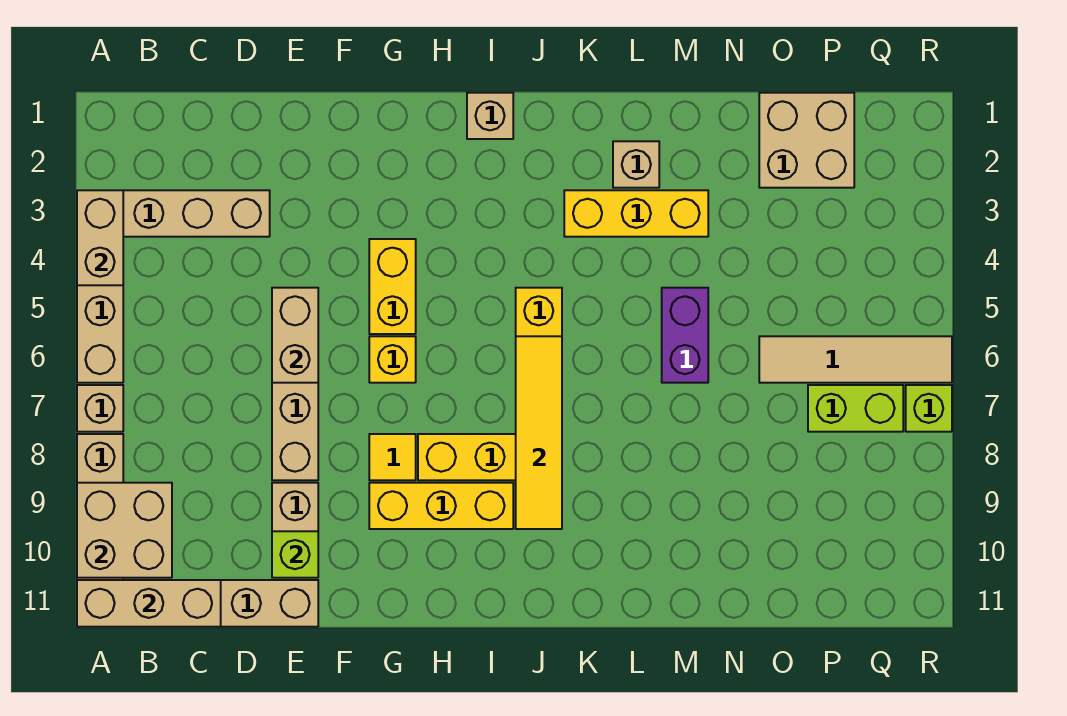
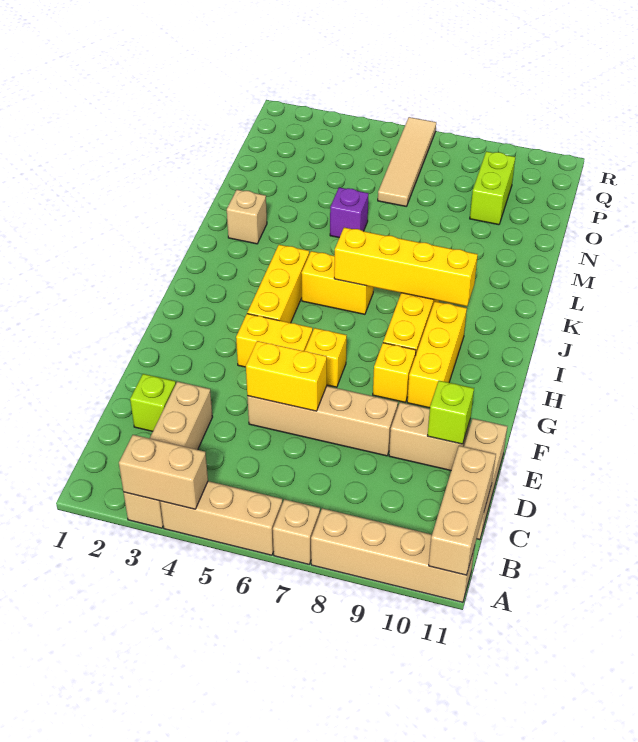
tan 2x2 brick [77,483,172,578] -> none
tan 1x2 brick [272,288,318,383] -> yellow 1x2 brick [246,341,327,411]
yellow 1x1 tile [369,434,416,480] -> yellow 1x1 brick [373,343,416,402]
tan 1x1 brick [467,93,513,139] -> none
yellow 1x4 tile [516,336,562,529] -> yellow 1x4 brick [334,228,478,306]
yellow 1x3 brick [564,190,708,237] -> yellow 1x3 brick moved to [247,245,309,323]
purple 1x2 brick [662,288,708,383] -> purple 1x1 brick [330,187,368,238]
tan 2x2 brick [759,93,854,188] -> none
lime 1x2 brick [808,385,903,432] -> lime 1x2 brick moved to [470,151,515,225]
lime 1x1 brick [906,385,952,432] -> lime 1x1 brick moved to [130,374,176,431]

